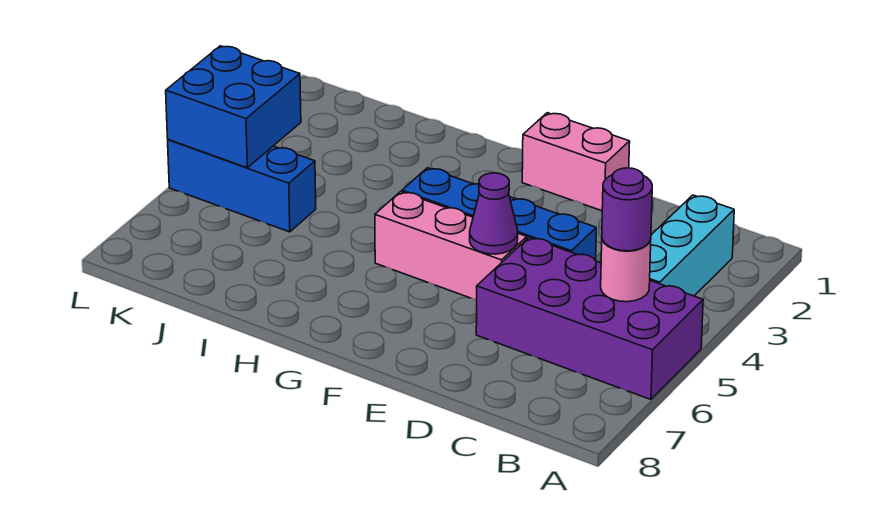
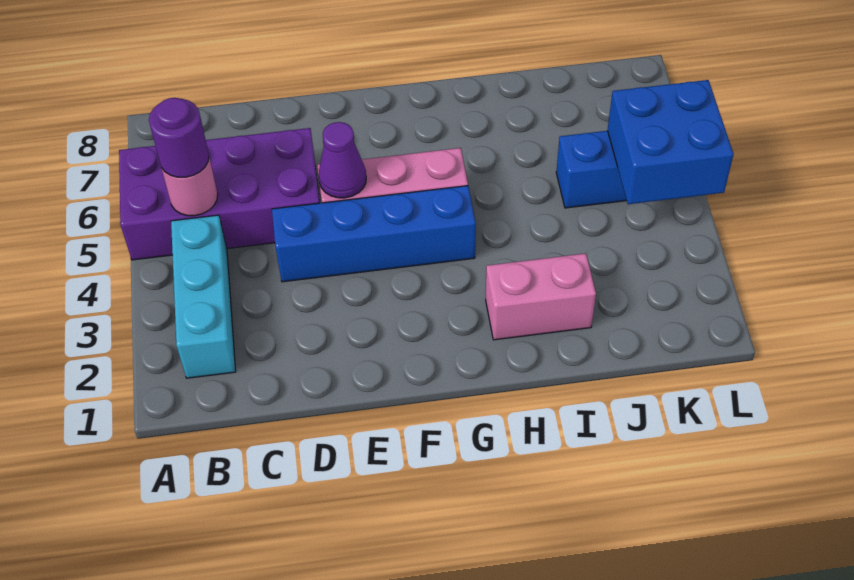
pink 1x2 brick [522,113,630,211] -> pink 1x2 brick moved to [486,253,596,340]

